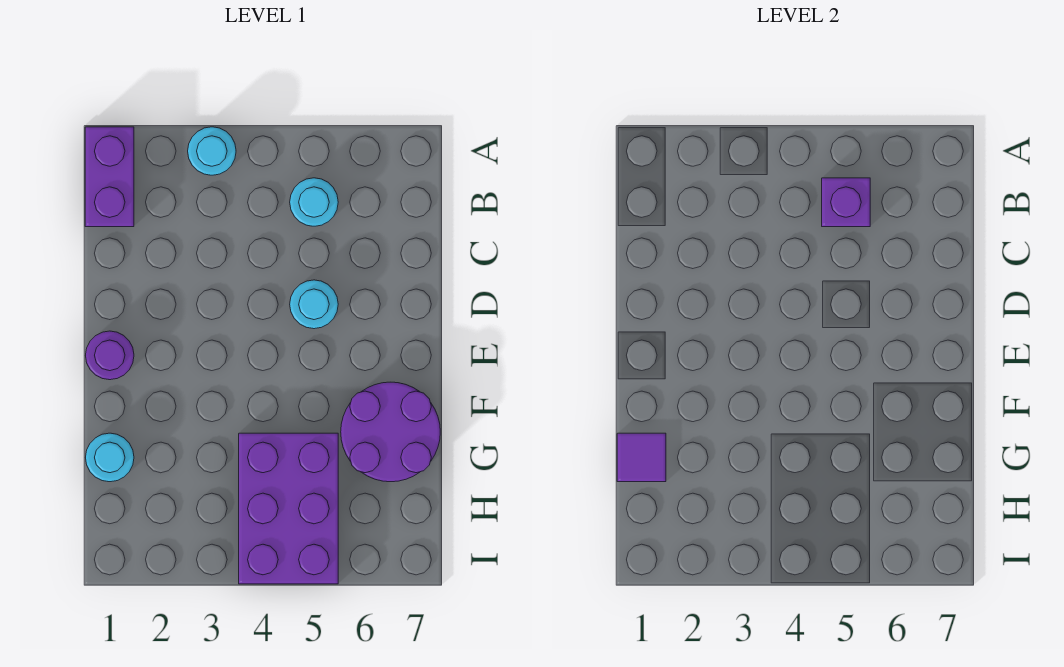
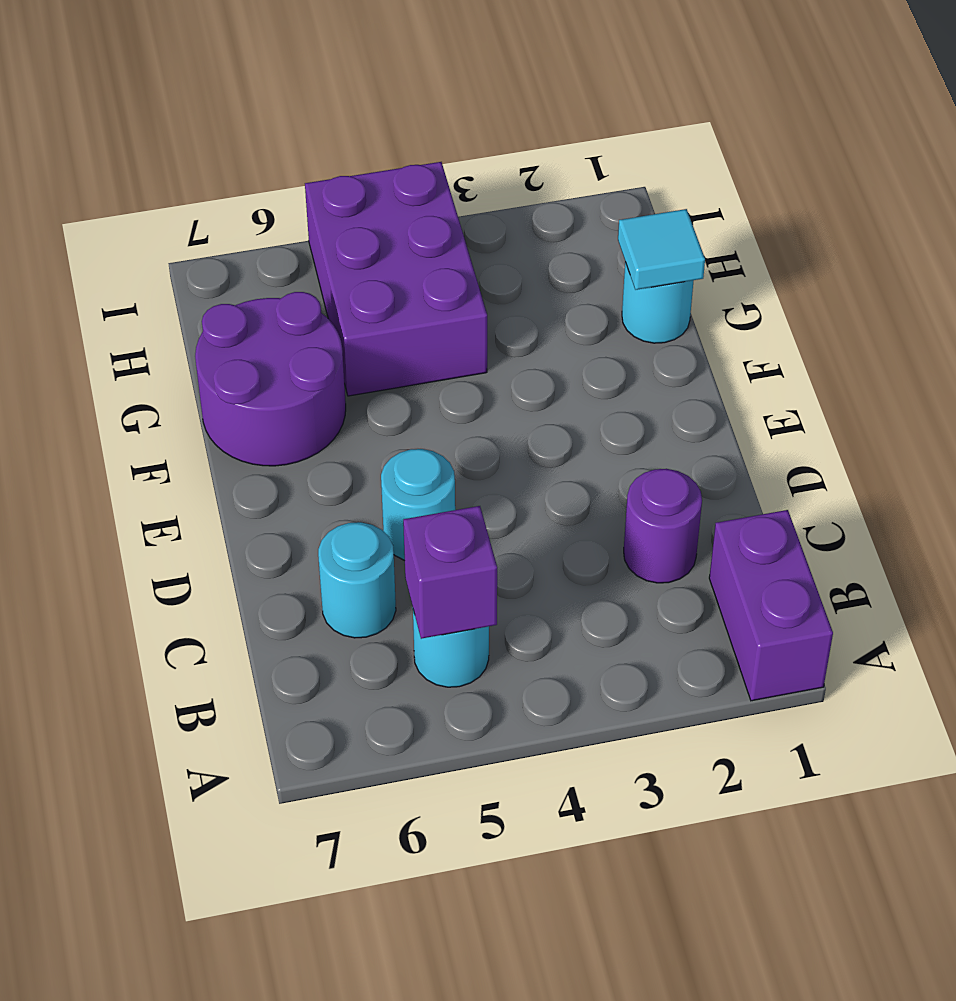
cyan 1x1 round brick [188,127,236,175] -> cyan 1x1 round brick moved to [318,522,396,638]
purple 1x1 round brick [86,331,134,380] -> purple 1x1 round brick moved to [624,469,702,583]
purple 1x1 tile [617,433,666,482] -> cyan 1x1 tile [618,209,705,290]

